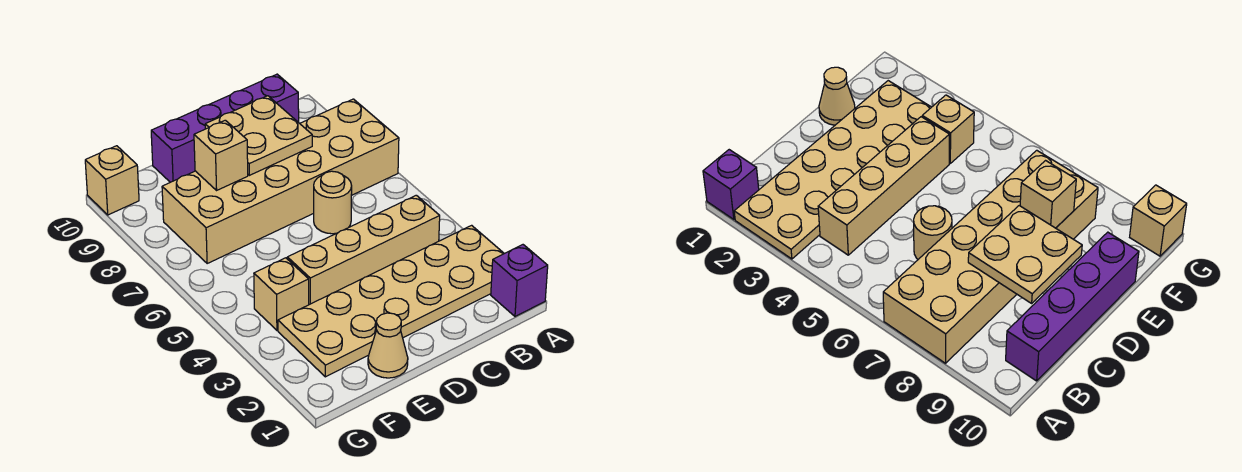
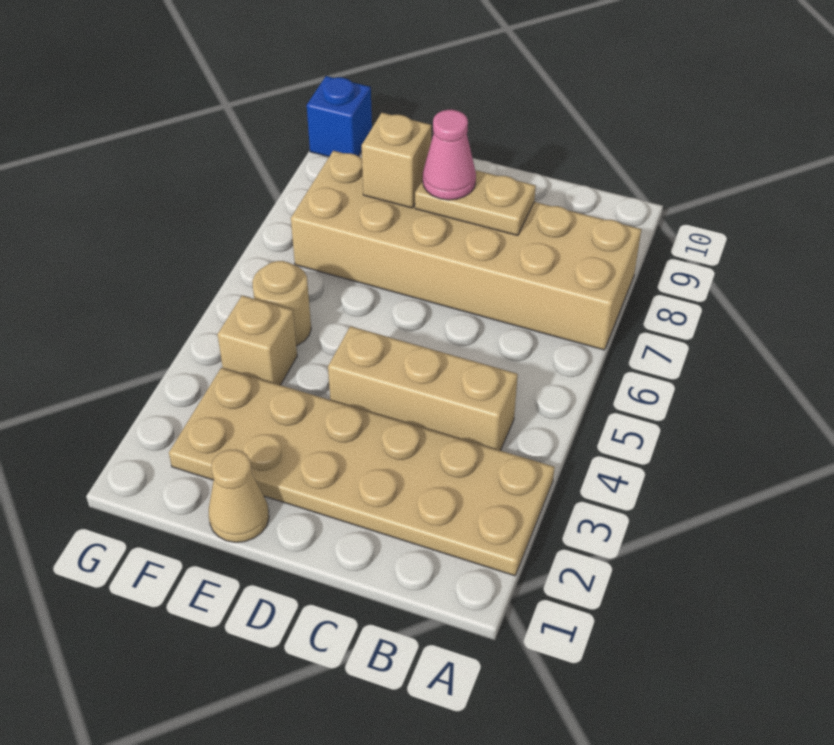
purple 1x1 brick [491,245,548,316] -> none
tan 1x4 brick [287,195,440,305] -> tan 1x3 brick [328,326,518,451]
purple 1x4 brick [151,74,299,182] -> none
tan 1x1 round brick [314,171,352,234] -> tan 1x1 round brick moved to [252,261,311,346]
tan 2x2 plate [205,96,312,175] -> tan 1x2 plate [415,170,536,236]
none -> pink 1x1 cone [423,110,476,200]
tan 1x1 brick [85,146,139,215] -> blue 1x1 brick [307,76,372,157]

